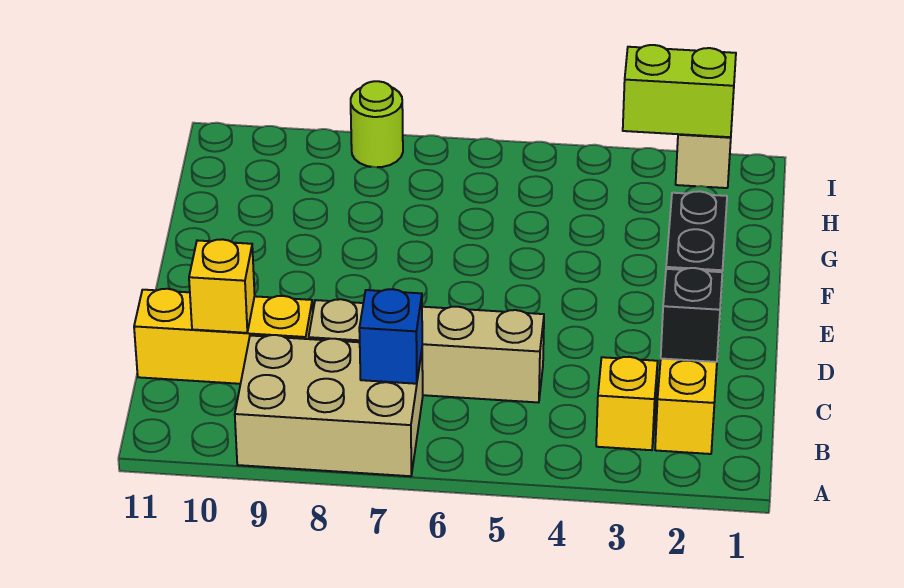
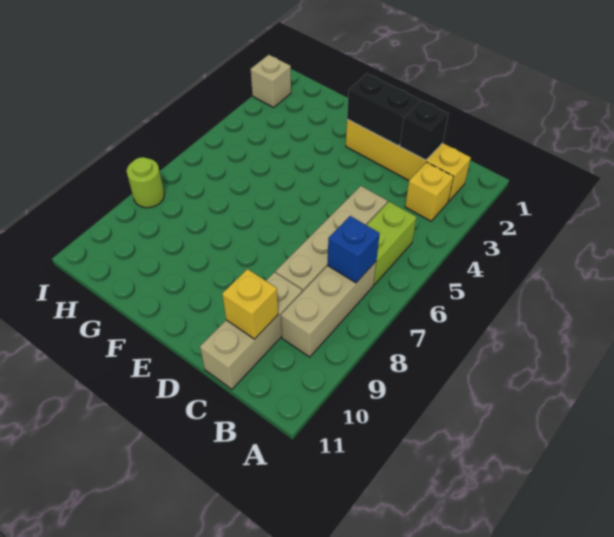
tan 2x3 brick [235,335,423,476] -> tan 1x3 brick [281,262,376,357]
yellow 1x3 brick [134,289,313,384] -> tan 1x3 brick [200,272,302,389]
lime 1x2 brick [623,45,736,138] -> lime 1x2 brick moved to [367,202,417,285]

